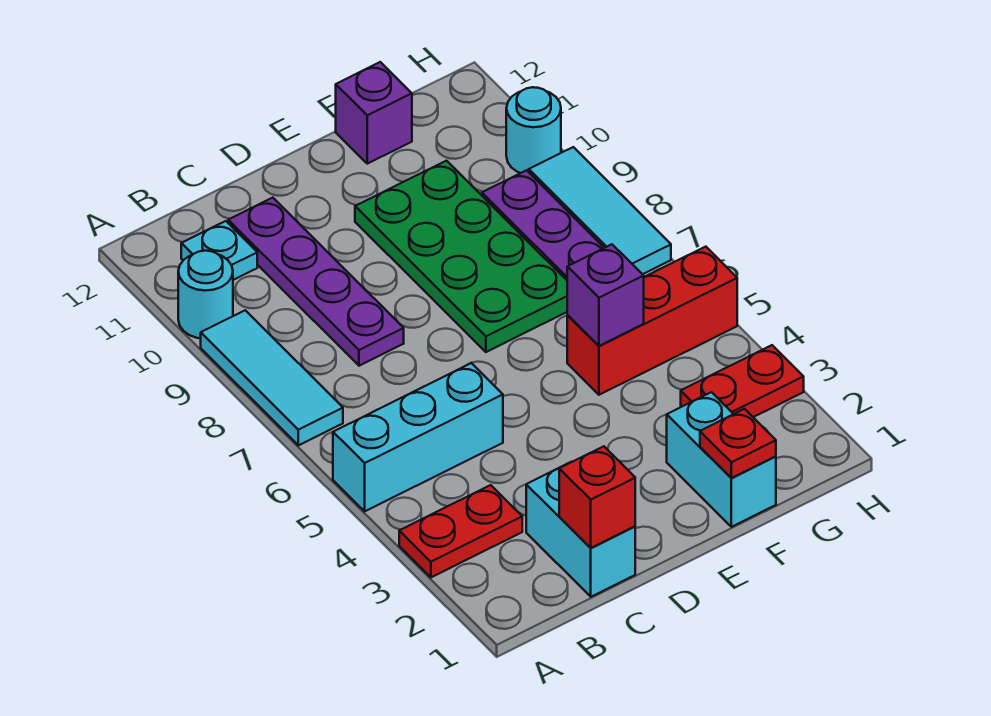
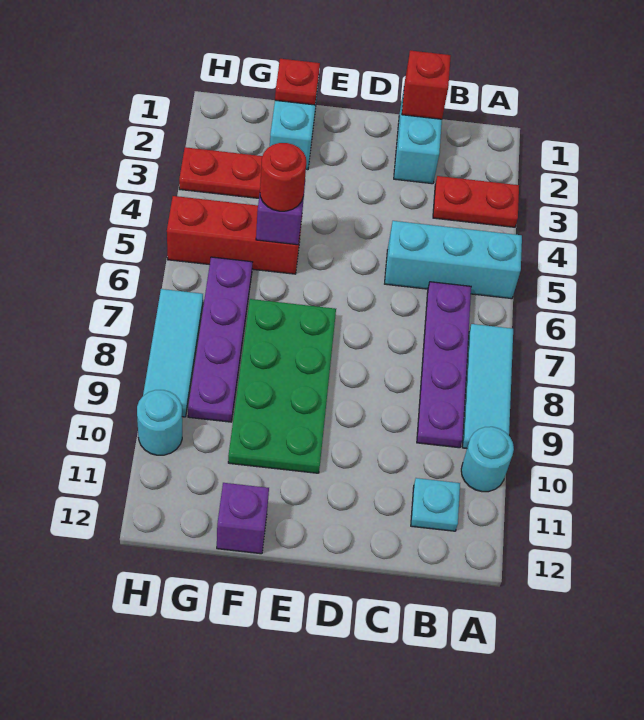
purple 1x4 plate [228,198,404,366] -> purple 1x4 plate moved to [417,282,471,448]
none -> red 1x1 round brick [260,143,306,211]

